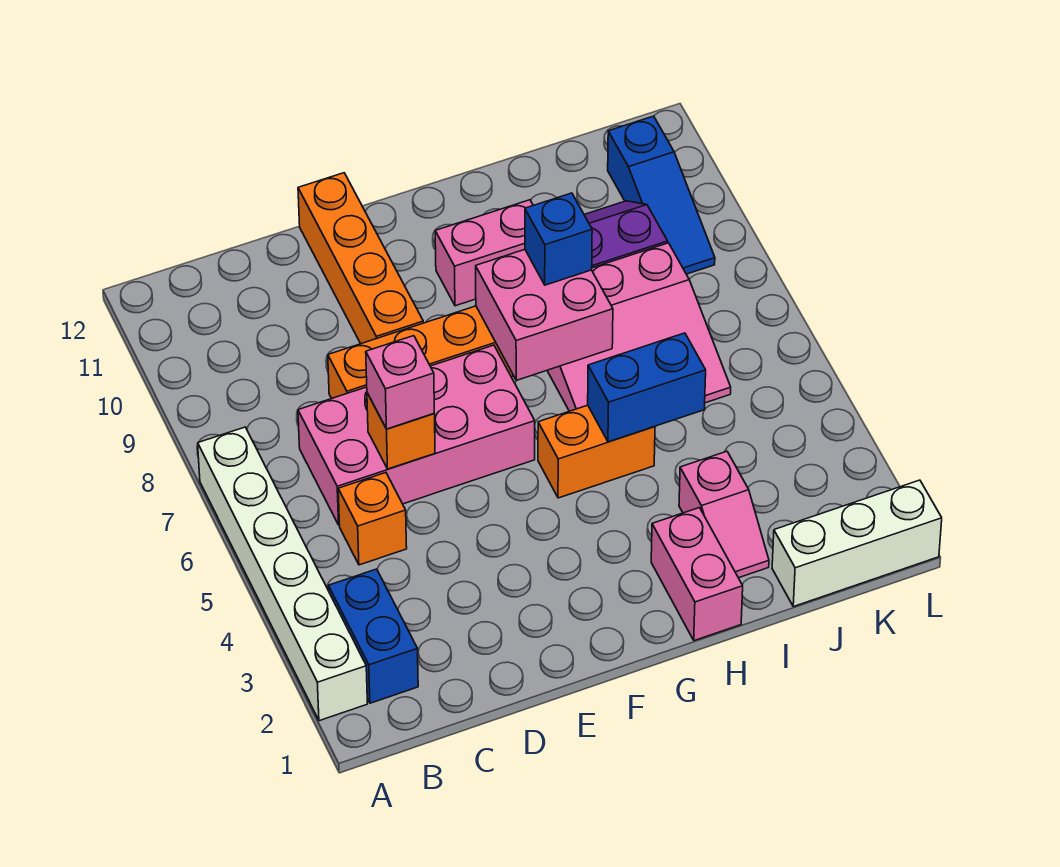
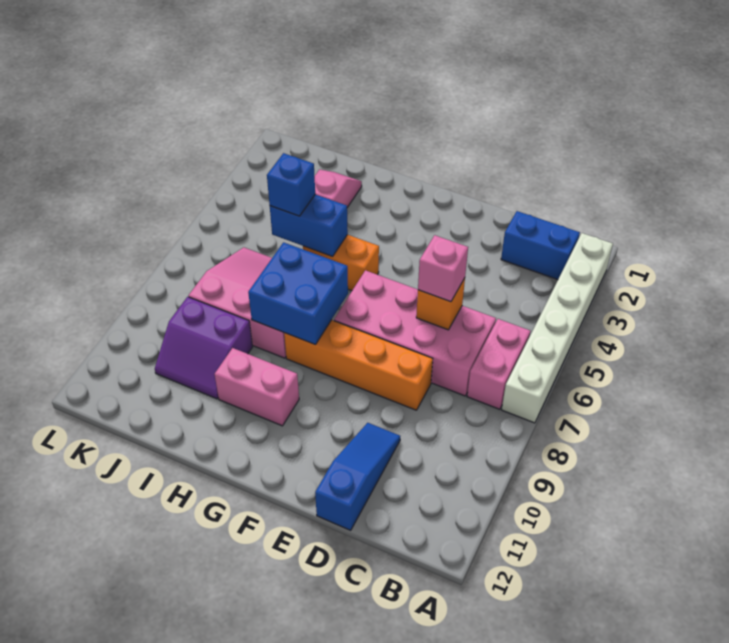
blue 1x2 brick [328,569,418,703] -> blue 1x2 brick turned to [501,211,580,280]
orange 1x1 brick [338,473,407,565] -> none
orange 1x4 brick [298,173,423,344] -> none
pink 2x2 brick [476,250,613,380] -> blue 2x2 brick [248,242,348,344]
pink 1x2 brick [651,508,743,641] -> pink 1x2 brick moved to [467,319,530,409]
blue 1x1 brick [525,193,592,285] -> blue 1x1 brick moved to [267,153,315,216]
white 1x3 brick [772,480,942,607] -> none
blue 1x3 slope [608,116,715,274] -> blue 1x3 slope moved to [315,423,400,530]

